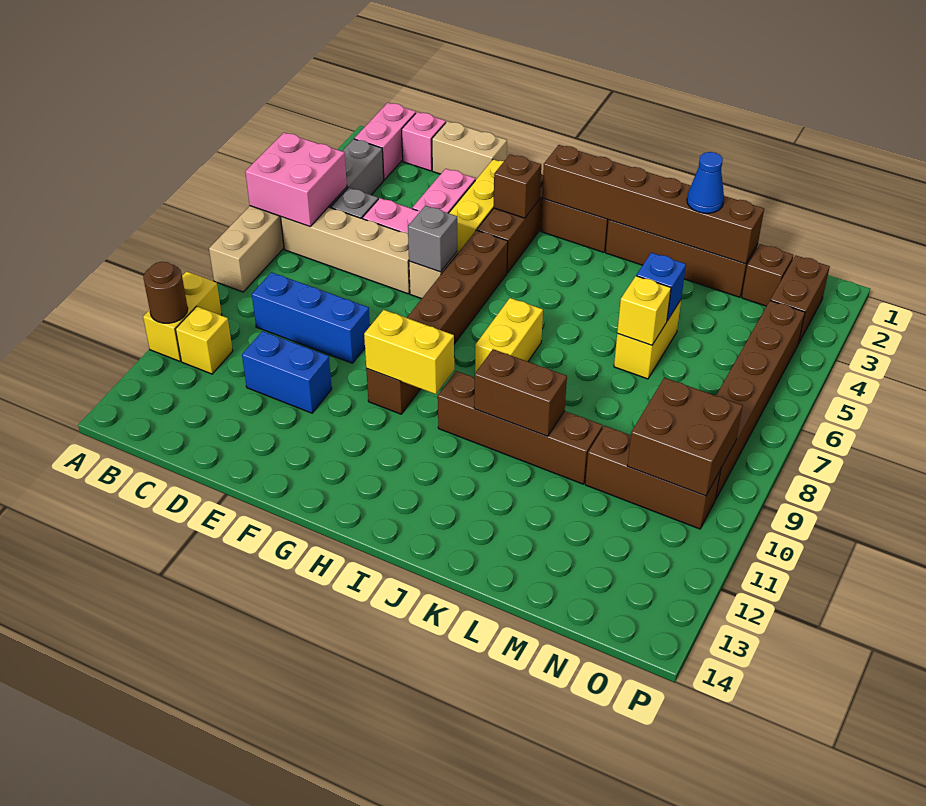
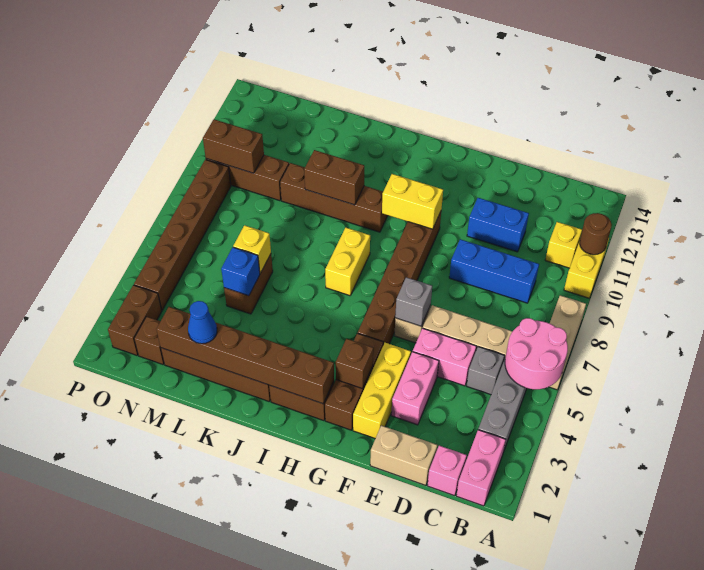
pink 2x2 brick [245,133,347,227] -> pink 2x2 round brick [505,318,568,389]
yellow 1x2 brick [614,300,681,379] -> brown 1x2 brick [224,254,273,314]
brown 2x2 brick [627,378,743,496] -> brown 1x2 brick [203,119,264,173]

